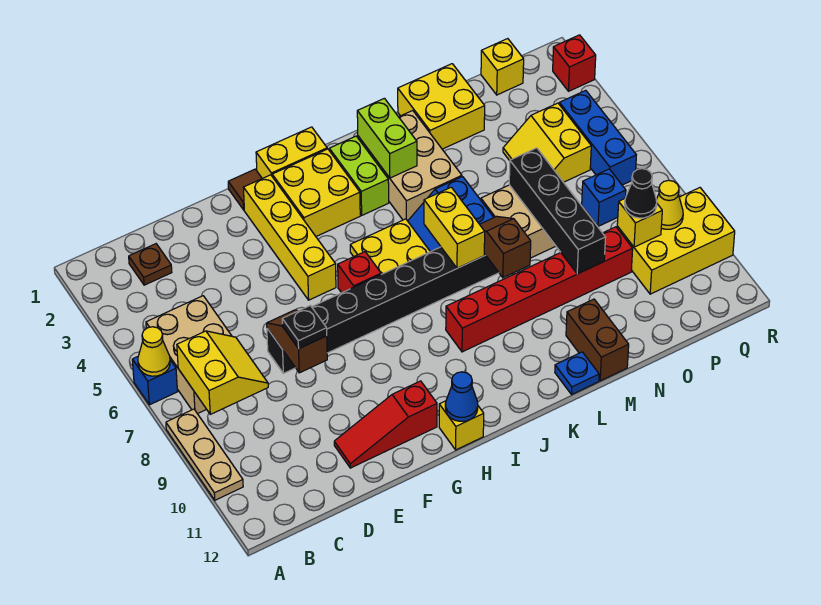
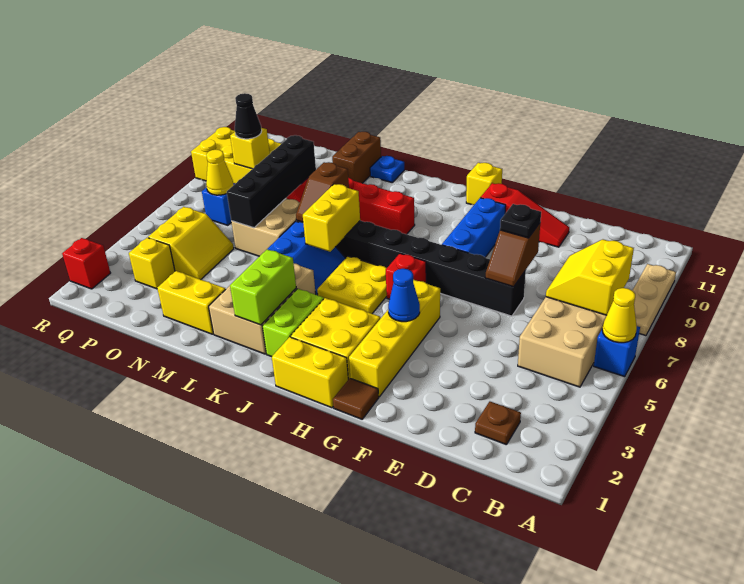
blue 1x1 cone [445,372,478,421] -> blue 1x1 cone moved to [388,269,420,322]
yellow 2x2 brick [398,64,485,149] -> yellow 1x2 brick [157,271,226,334]
yellow 1x1 brick [481,39,524,95] -> yellow 1x1 brick moved to [129,238,175,289]
blue 1x3 brick [559,90,636,185] -> blue 1x3 brick moved to [442,198,506,257]
yellow 1x1 cone [656,180,683,229] -> yellow 1x1 cone moved to [206,150,234,195]

